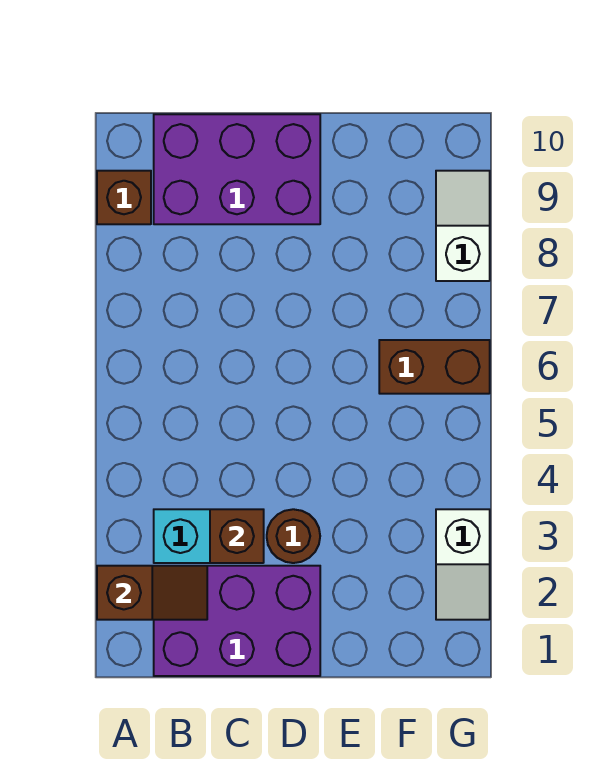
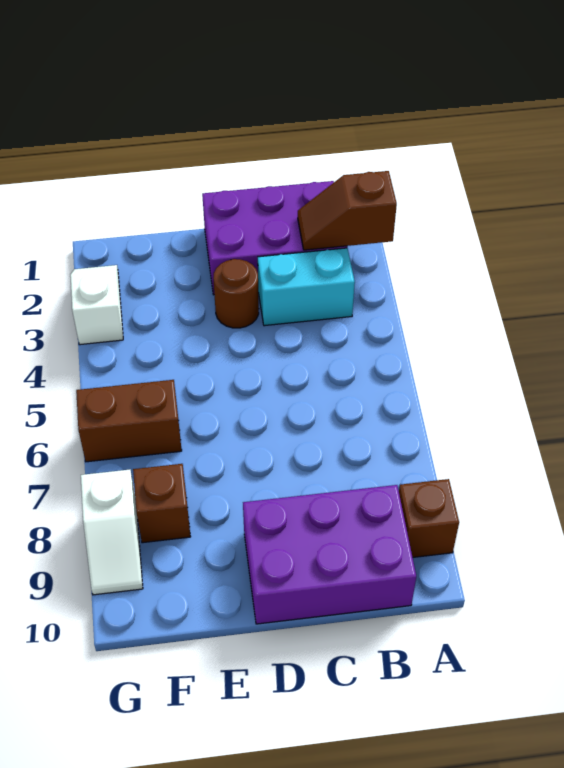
brown 1x1 brick [210,509,264,563] -> brown 1x1 brick moved to [133,464,191,543]

